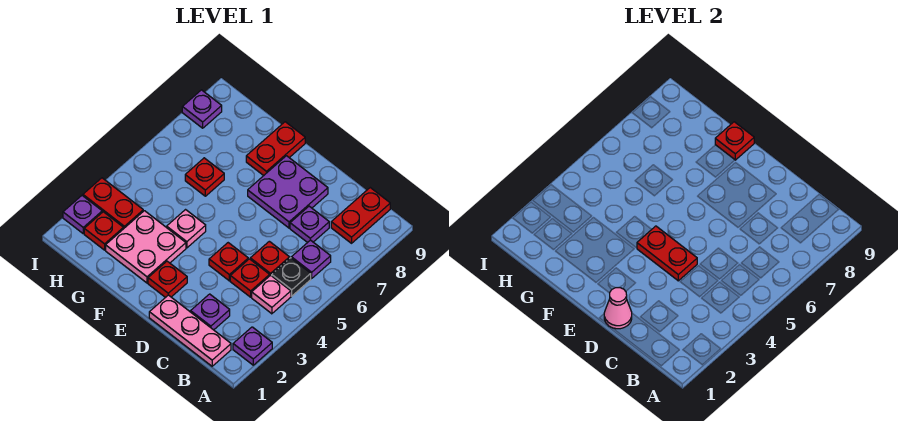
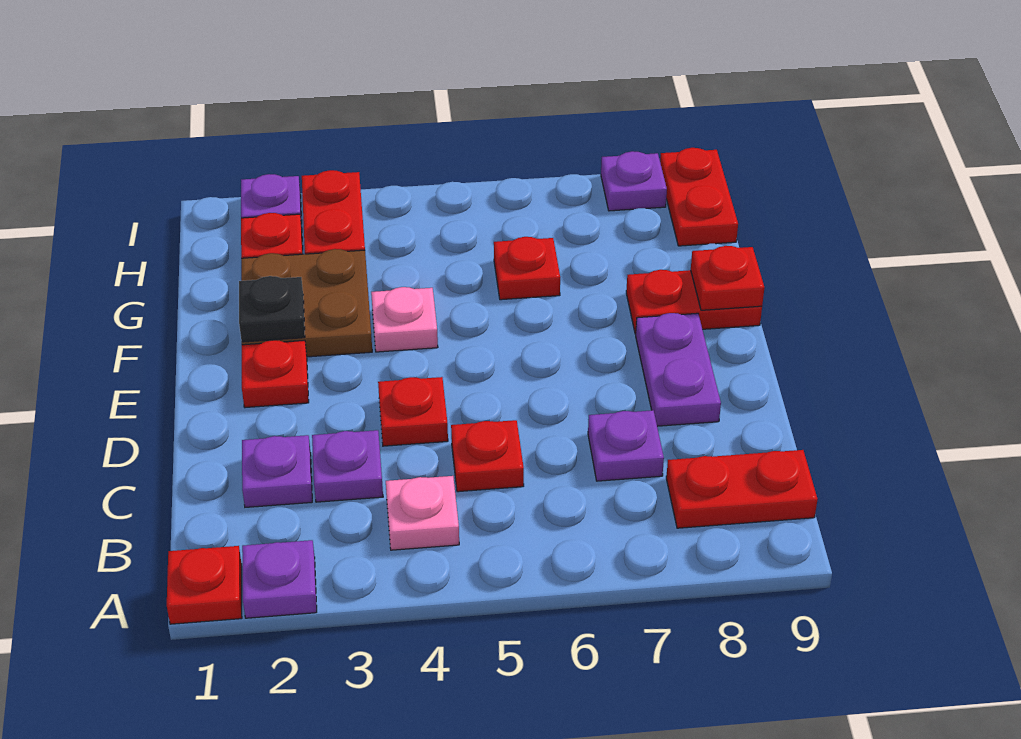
pink 1x3 plate [149,295,231,366] -> none
black 1x1 plate [272,258,311,296] -> black 1x1 plate moved to [239,276,305,342]
purple 1x1 plate [291,240,331,278] -> purple 1x1 plate moved to [312,430,383,502]
red 1x1 plate [230,259,270,297] -> red 1x1 plate moved to [167,546,242,624]
pink 1x1 cone [604,288,632,329] -> none
red 1x2 plate [637,226,697,281] -> red 1x2 plate moved to [660,148,738,246]
purple 2x2 plate [248,156,328,228] -> purple 1x2 plate [636,313,721,426]
pink 2x2 plate [106,211,186,283] -> brown 2x2 plate [241,249,372,357]

